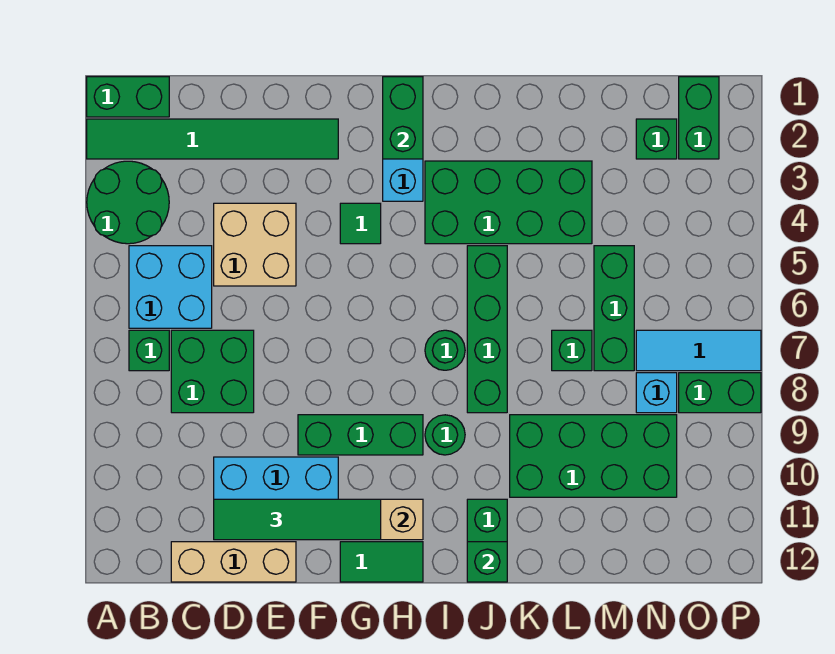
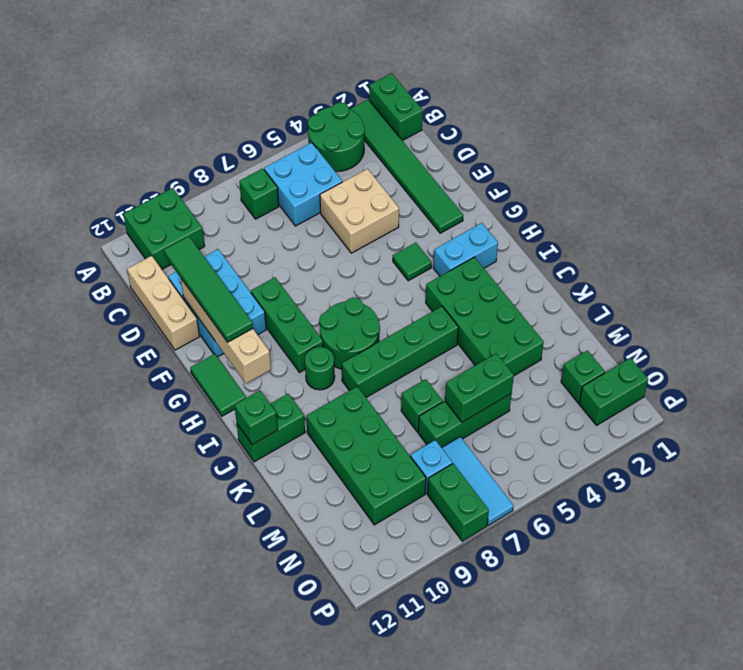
green 2x2 brick [171,330,254,413] -> green 2x2 brick moved to [123,188,205,269]
green 1x2 brick [383,77,423,159] -> green 1x2 brick moved to [445,353,514,422]
green 1x1 round brick [425,330,465,370] -> green 2x2 round brick [319,297,380,369]

